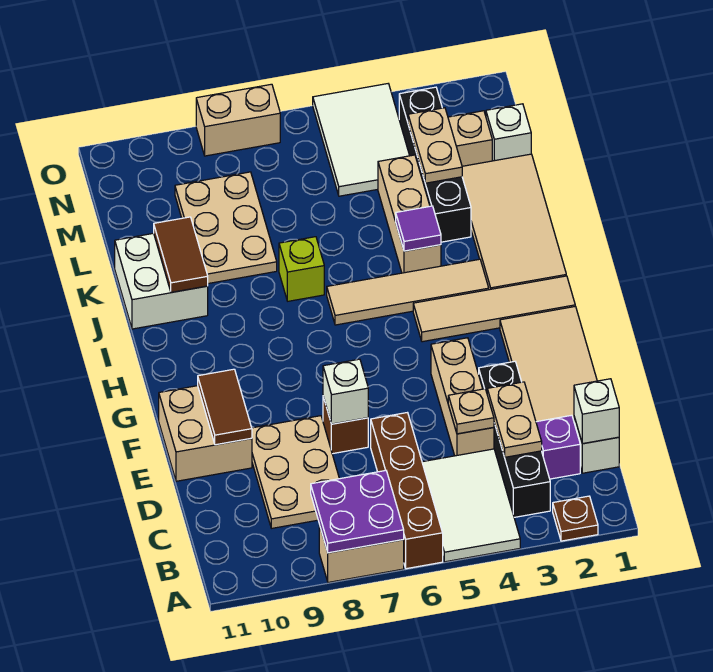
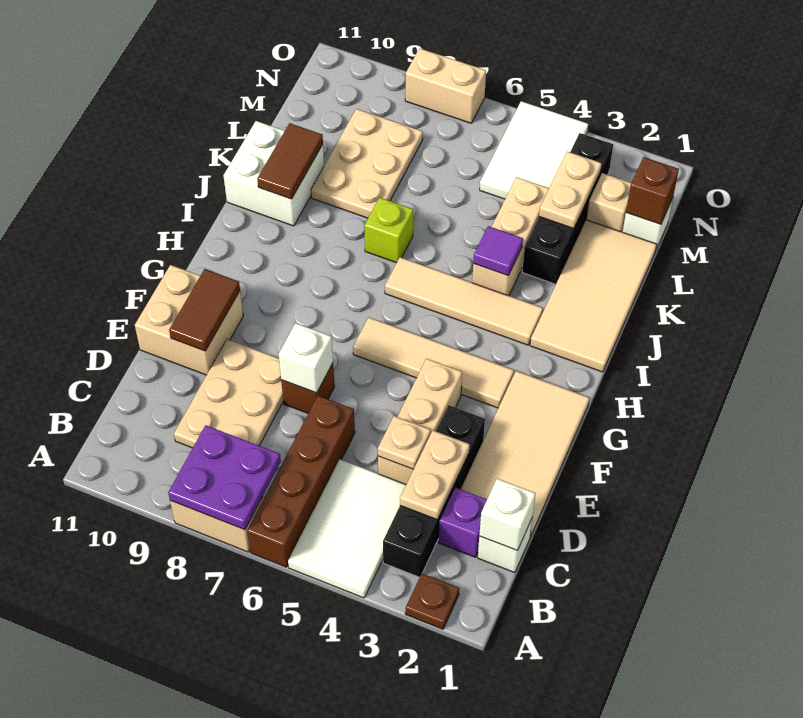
tan 1x4 tile [413,276,575,342] -> tan 1x4 tile moved to [353,317,514,408]
none -> brown 1x1 brick [626,157,679,224]

